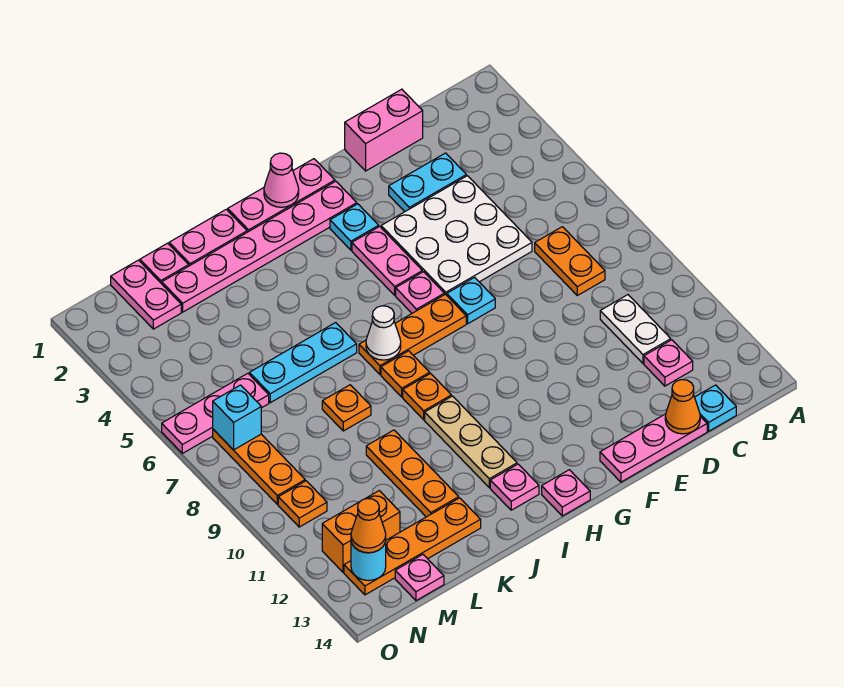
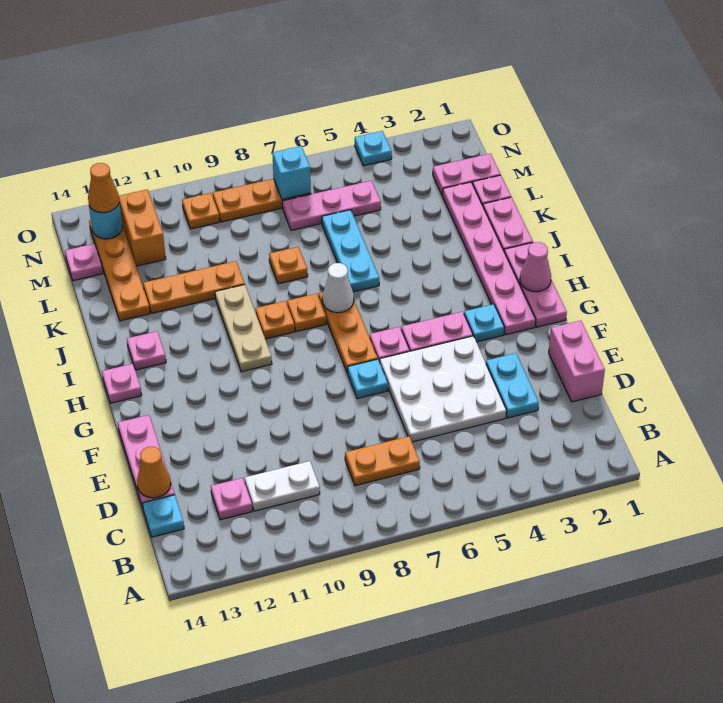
tan 1x3 plate [425,396,517,488] -> tan 1x3 plate turned to [215,285,272,372]
pink 1x3 plate [162,373,269,453] -> pink 1x3 plate turned to [282,181,381,230]
none -> cyan 1x1 plate [355,131,392,166]

